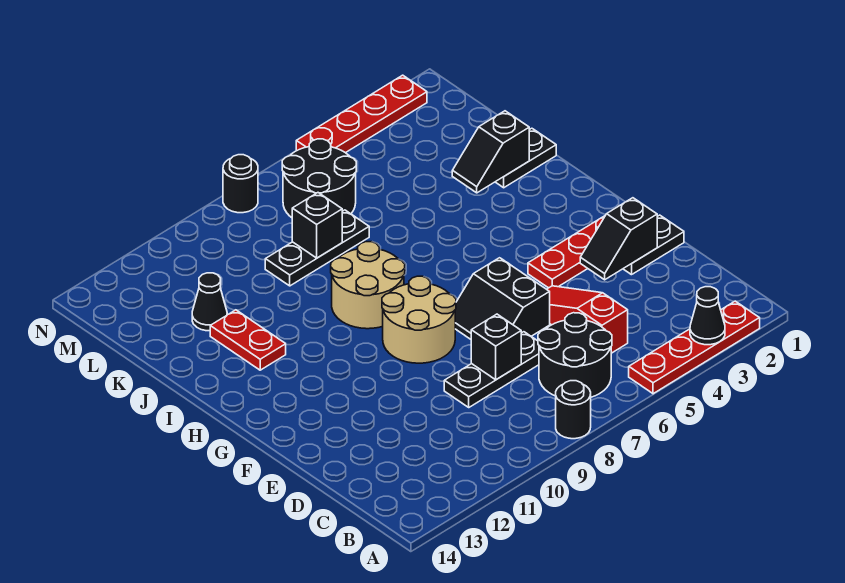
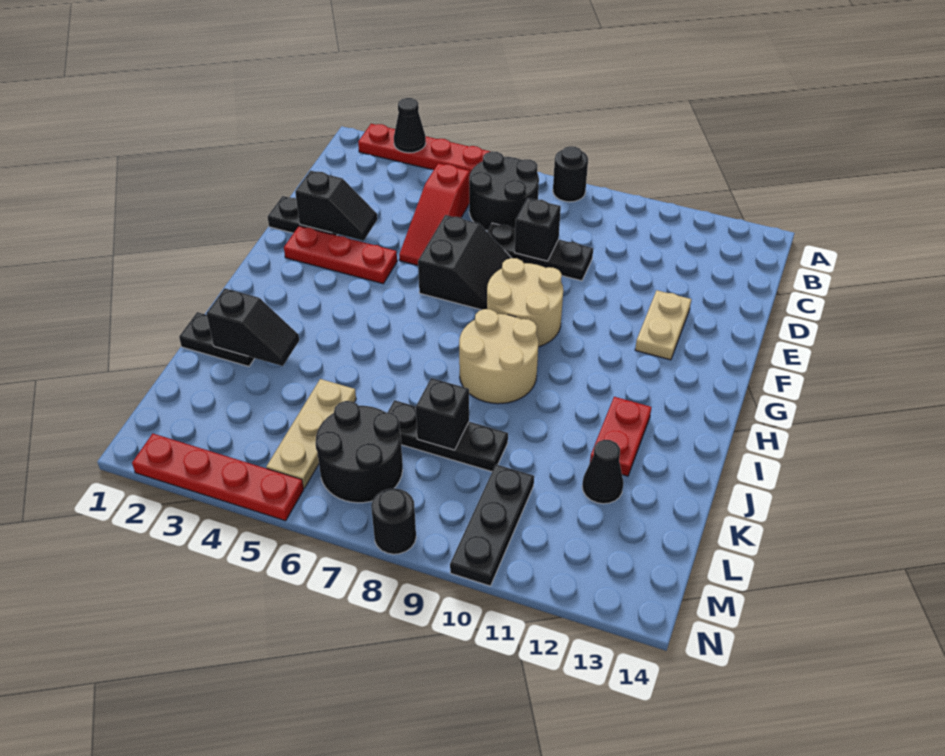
none -> tan 1x2 plate [635,290,691,360]
none -> tan 1x3 plate [266,379,356,488]
none -> black 1x3 plate [450,465,534,586]

